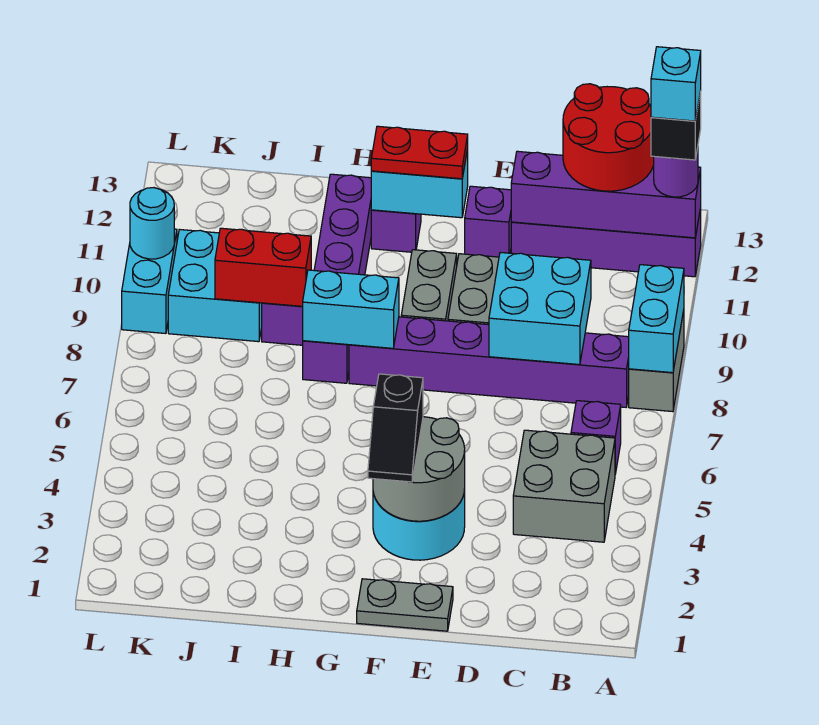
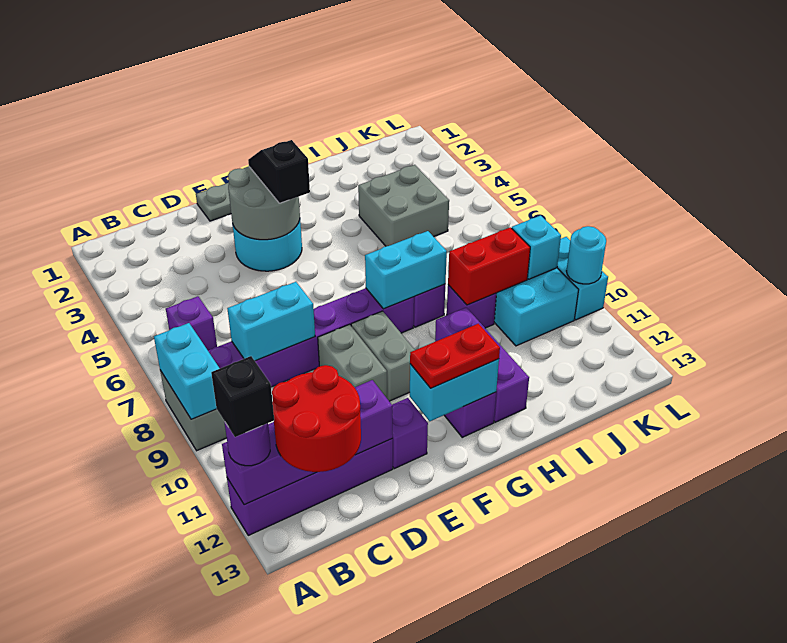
cyan 1x1 brick [651,47,701,121] -> cyan 1x1 brick moved to [512,215,561,279]
grey 2x2 brick [513,430,615,542] -> grey 2x2 brick moved to [358,165,449,246]
cyan 2x2 brick [489,252,591,365] -> cyan 1x2 brick [227,282,315,361]

